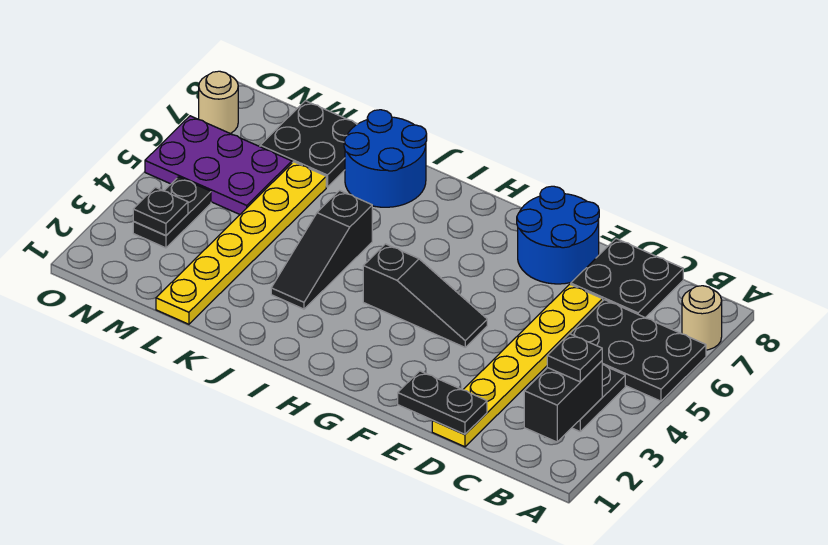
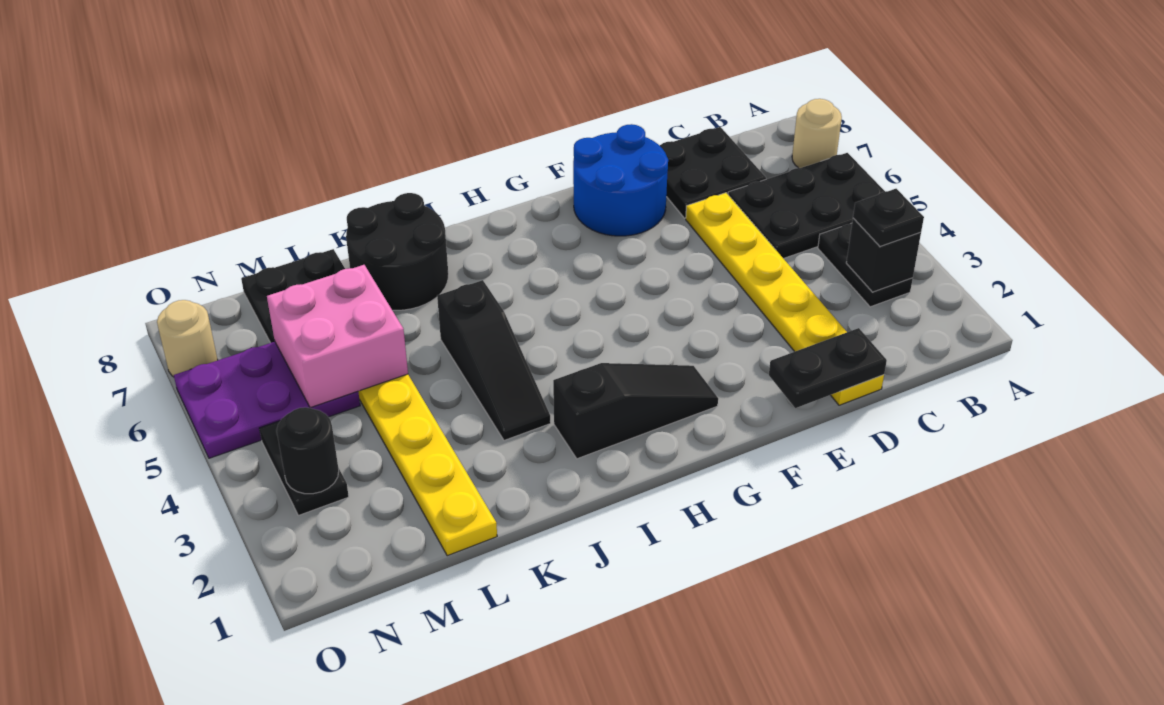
black 1x2 brick [524,361,602,442] -> black 1x1 brick [846,218,921,292]
black 1x3 slope [363,244,487,347] -> black 1x3 slope moved to [553,363,718,459]
blue 2x2 round brick [344,110,427,207] -> black 2x2 round brick [346,193,448,310]
none -> pink 2x2 brick [267,265,408,408]
black 1x1 plate [133,187,188,236] -> black 1x1 round brick [277,407,339,494]

